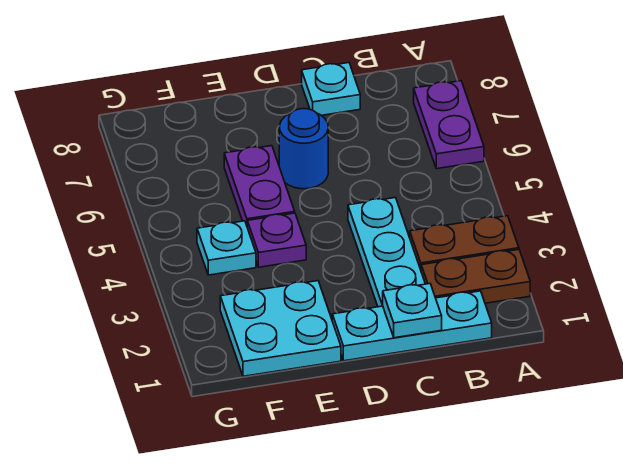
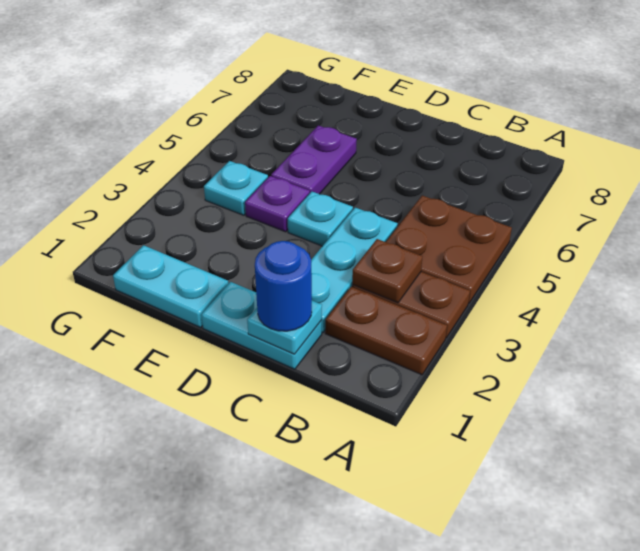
none -> brown 2x2 plate [386,196,512,303]
purple 1x2 plate [414,81,484,169] -> none
cyan 1x3 plate [332,291,492,361] -> cyan 1x2 plate [201,282,322,369]
none -> brown 1x1 plate [352,239,422,303]
cyan 1x1 plate [302,63,360,115] -> cyan 1x1 plate moved to [288,192,353,246]
blue 1x1 round brick [279,109,328,189] -> blue 1x1 round brick moved to [255,241,312,331]
cyan 2x2 plate [220,281,341,376] -> cyan 1x2 plate [113,245,229,328]

